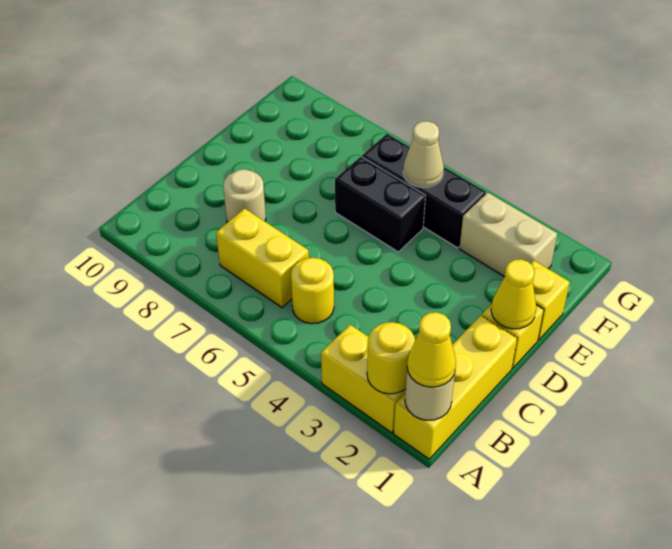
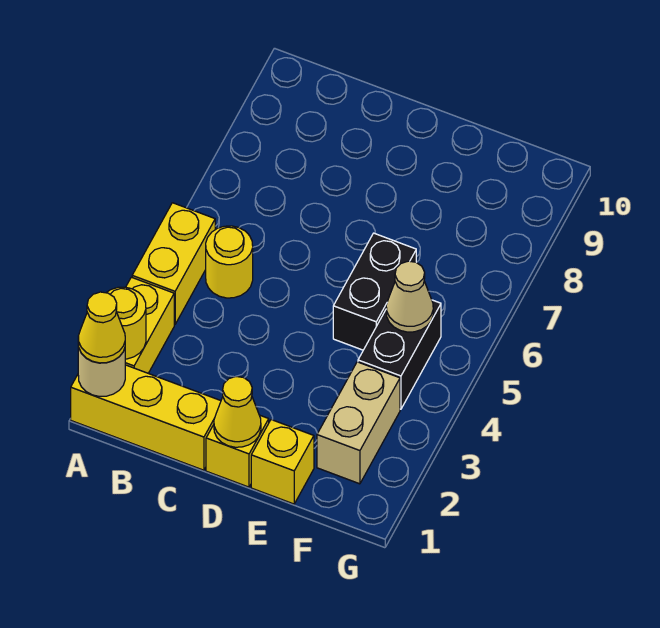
yellow 1x2 brick [216,208,309,308] -> yellow 1x2 brick moved to [132,203,215,325]
tan 1x1 round brick [223,169,266,223] -> none
black 1x3 brick [362,134,486,248] -> black 1x2 brick [358,300,441,409]

